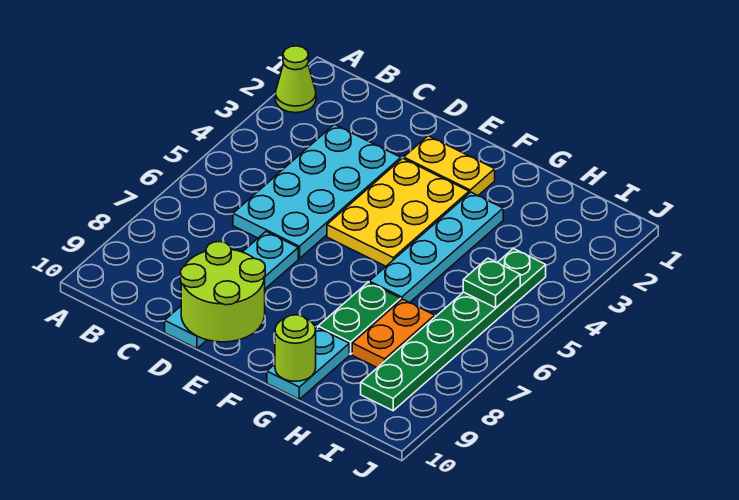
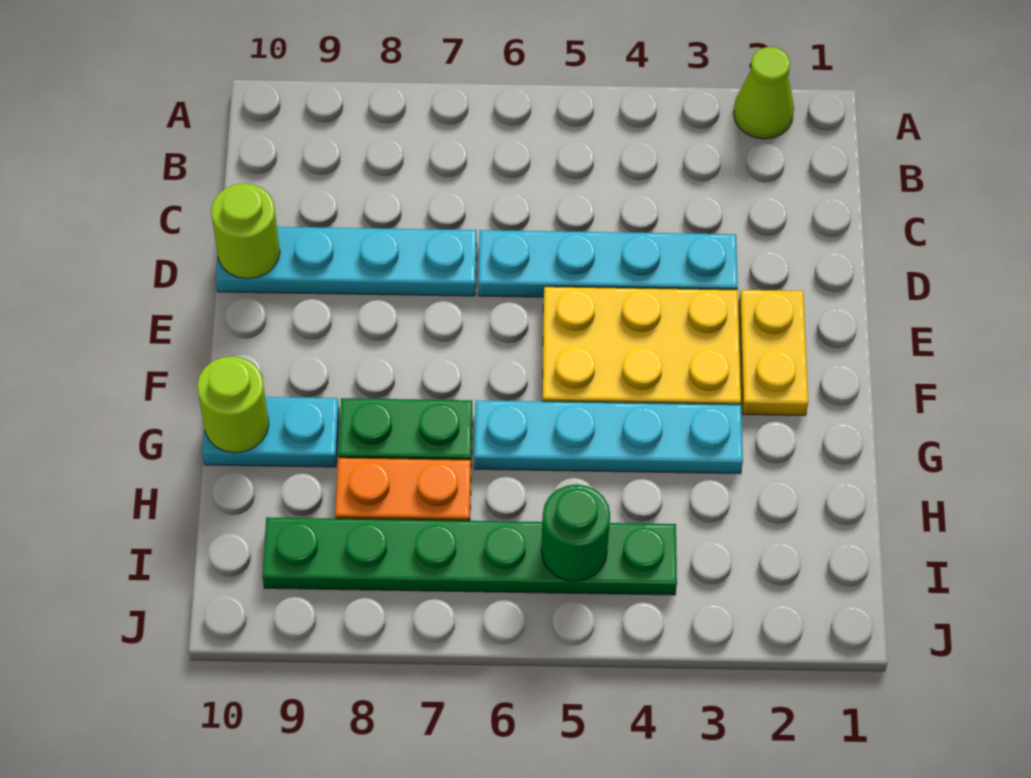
cyan 2x4 plate [233,124,401,259] -> cyan 1x4 plate [478,230,738,297]
lime 2x2 round brick [180,242,265,342] -> lime 1x1 round brick [211,183,280,279]
green 1x1 plate [463,258,520,308] -> green 1x1 round brick [541,484,610,581]

